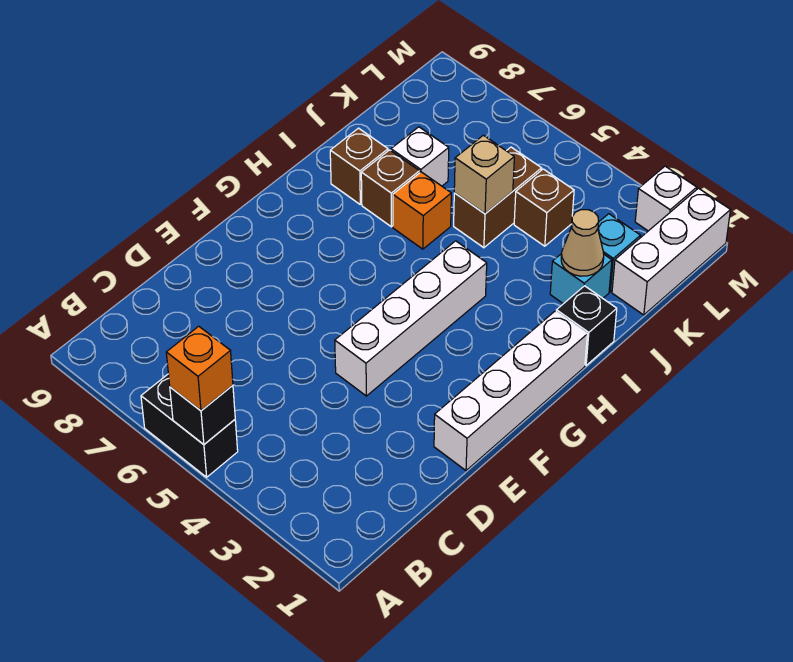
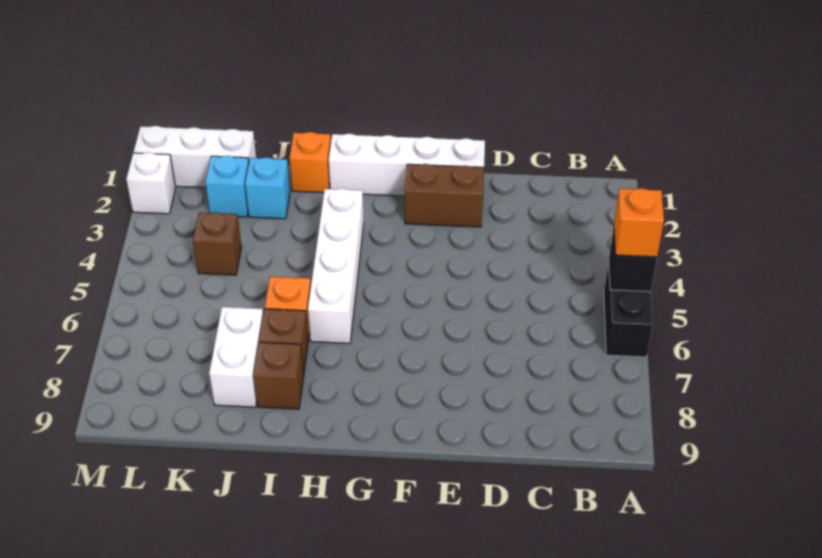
white 1x4 brick [335,241,487,396] -> white 1x4 brick turned to [308,189,364,343]
black 1x1 brick [556,286,617,365] -> orange 1x1 brick [289,132,331,193]
tan 1x1 cone [561,210,604,276] -> none
brown 1x2 brick [454,147,542,248] -> brown 1x2 brick moved to [405,164,484,227]
tan 1x1 brick [454,135,514,214] -> none
white 1x1 brick [391,127,449,186] -> white 1x2 brick [209,307,263,407]

